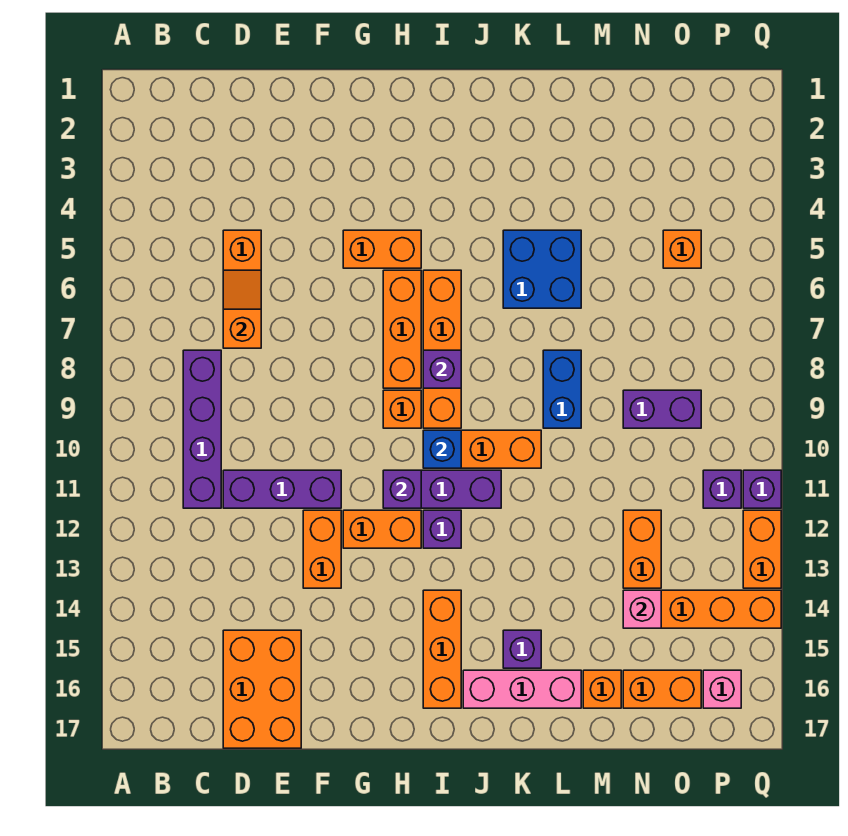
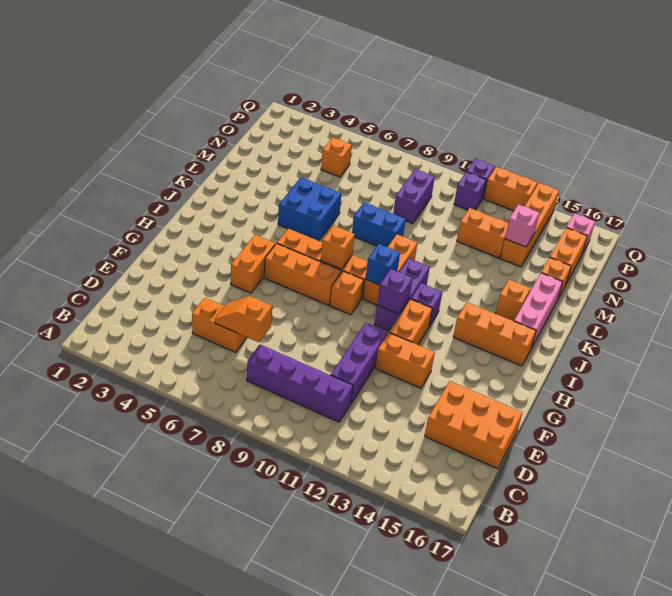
purple 1x1 brick [423,350,461,388] -> orange 1x1 brick [321,225,355,269]
purple 1x1 brick [503,630,541,668] -> orange 1x1 brick [495,279,531,321]

